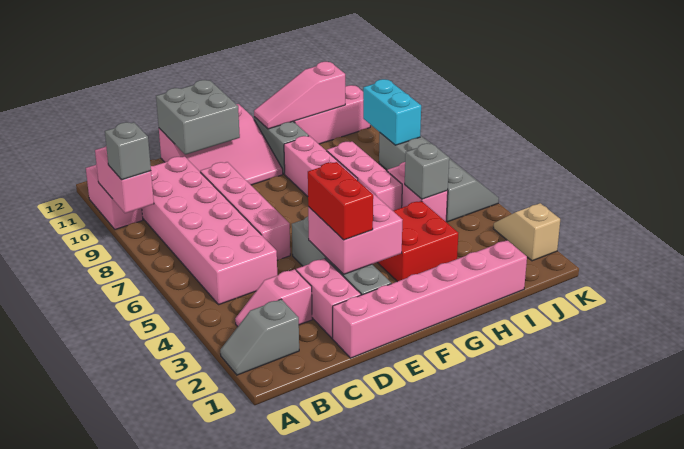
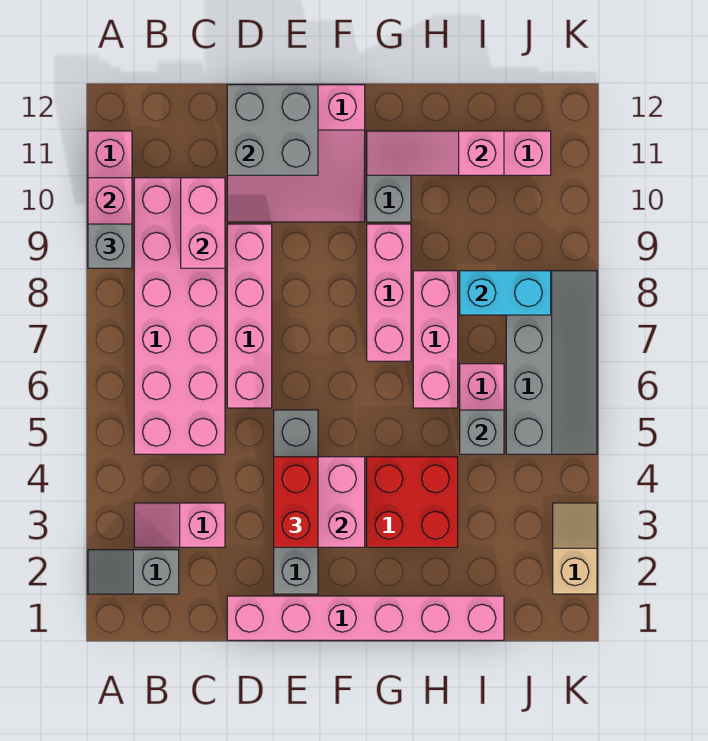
pink 1x2 brick [296,259,361,338] -> pink 1x2 brick moved to [181,178,225,268]
cyan 1x2 brick [363,79,421,145] -> cyan 1x2 brick turned to [460,271,551,315]

